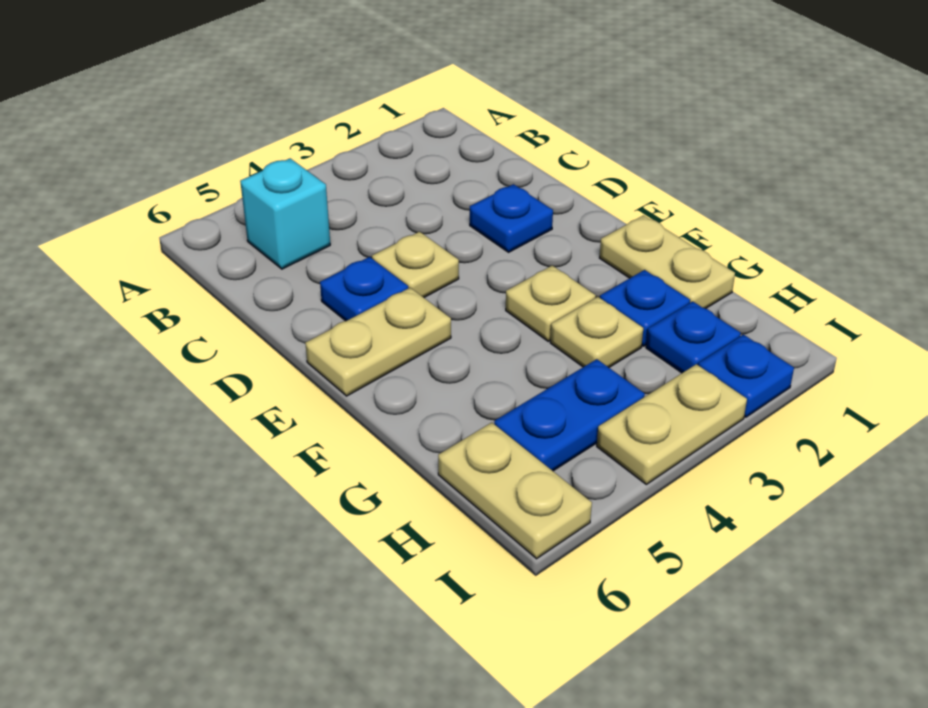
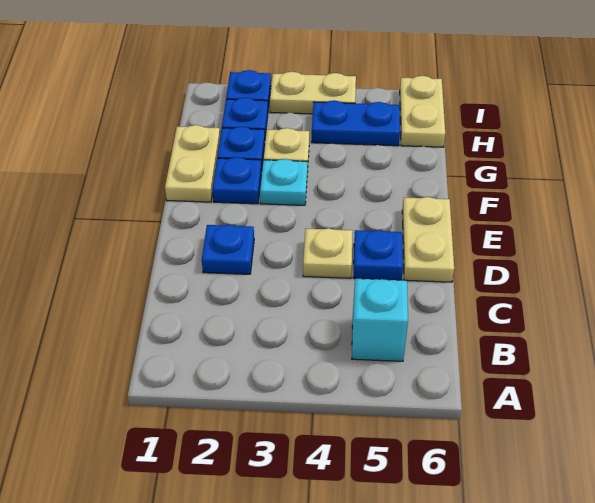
tan 1x2 plate [305,288,451,396] -> tan 1x2 plate turned to [402,197,454,282]
none -> blue 1x1 plate [212,157,261,204]
tan 1x1 plate [506,266,596,341] -> cyan 1x1 plate [260,159,307,205]

